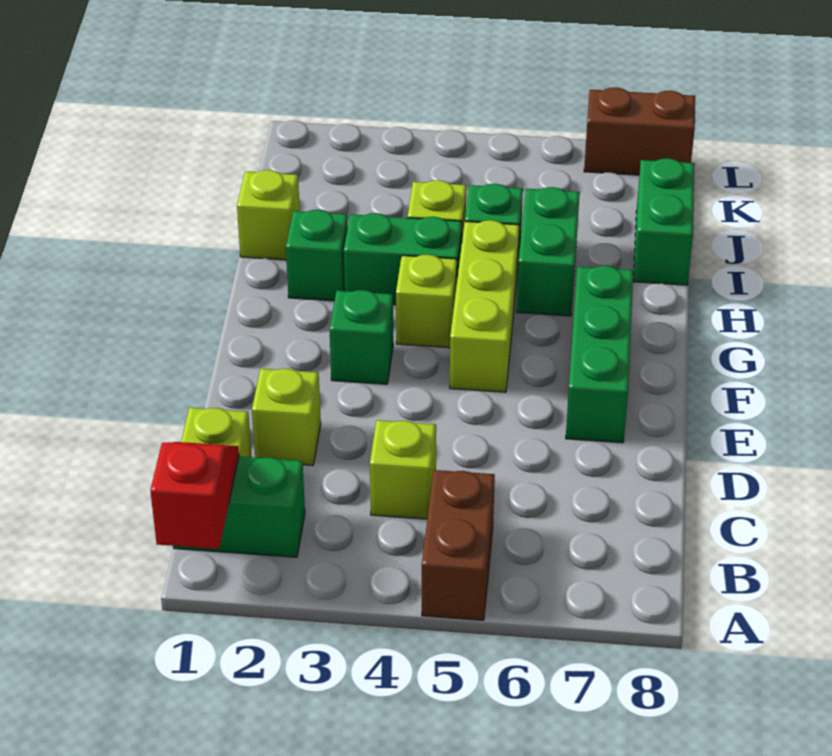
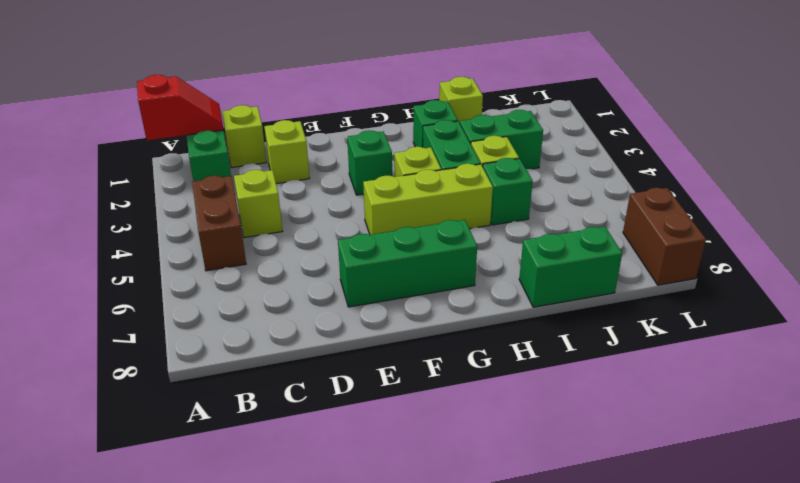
brown 1x2 brick [422,470,495,620] -> brown 1x2 brick turned to [192,176,246,271]
green 1x2 brick [517,187,580,316] -> green 1x2 brick moved to [460,110,543,169]

